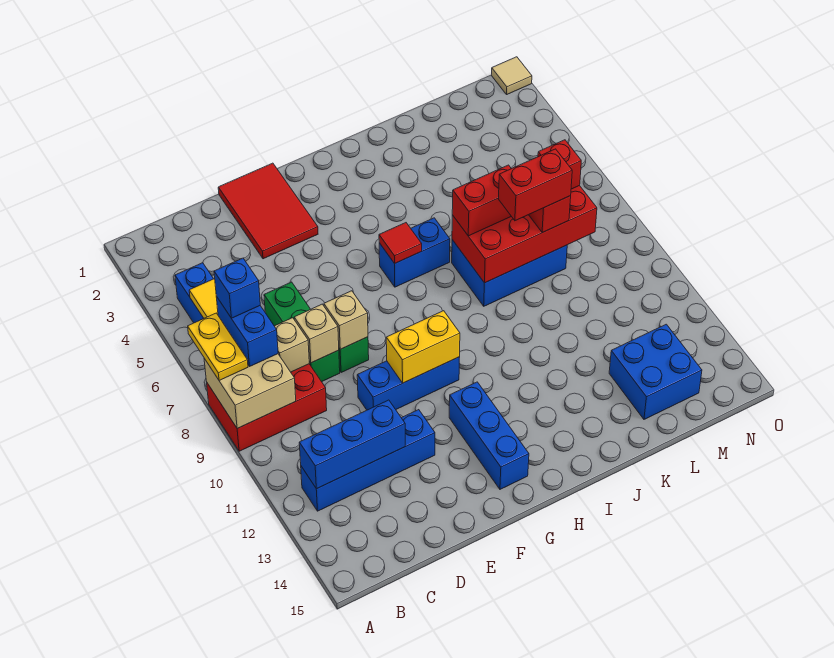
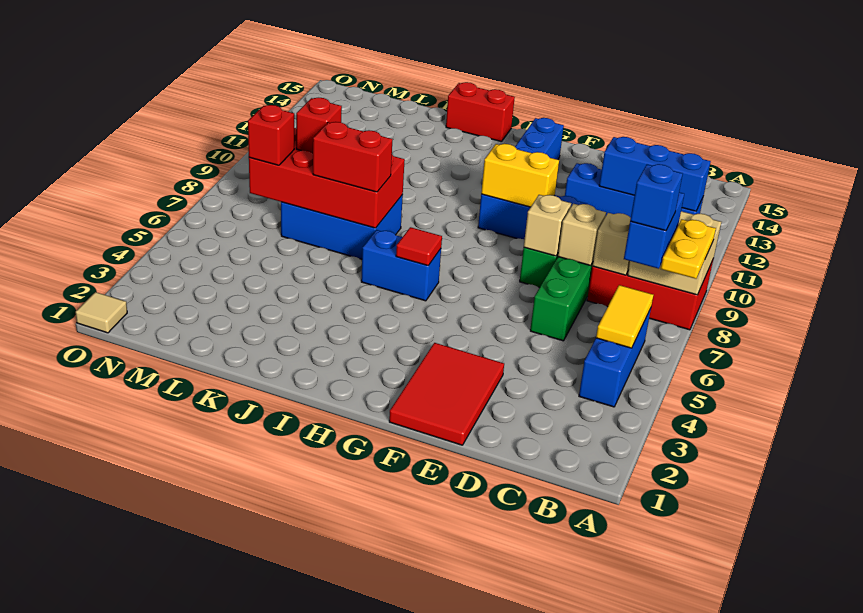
red 1x2 brick [499,149,572,221] -> red 1x2 brick moved to [446,82,515,142]
blue 2x2 brick [609,324,702,419] -> none

